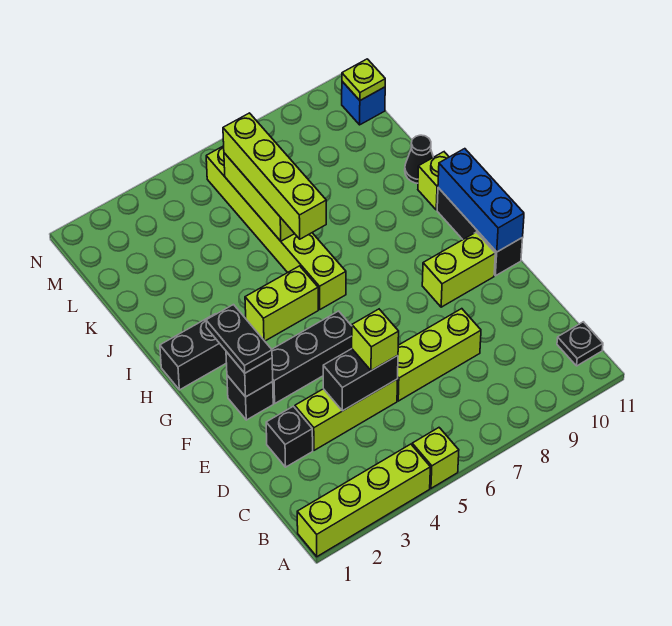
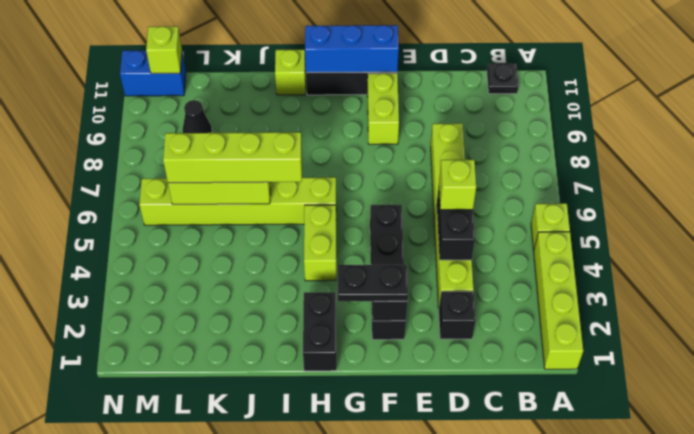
black 1x1 cone [405,135,433,183] -> black 1x1 cone moved to [182,100,212,133]
blue 1x1 brick [342,81,385,125] -> blue 1x2 brick [120,51,186,96]
lime 1x1 plate [342,59,385,100] -> lime 1x1 brick [146,27,182,73]

